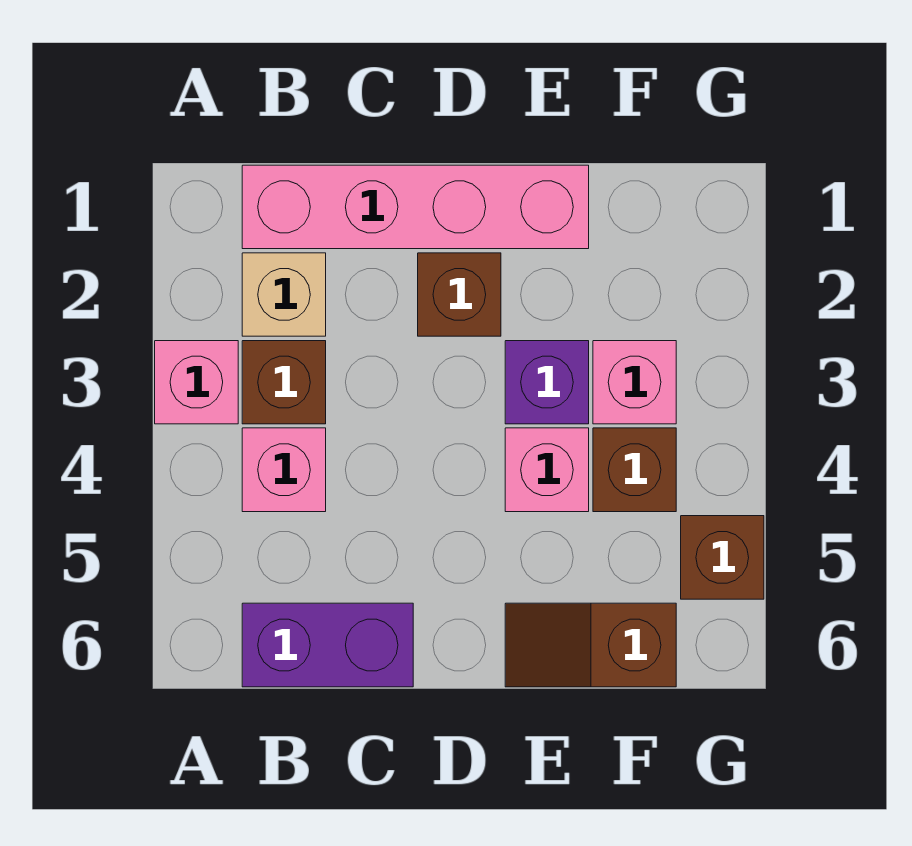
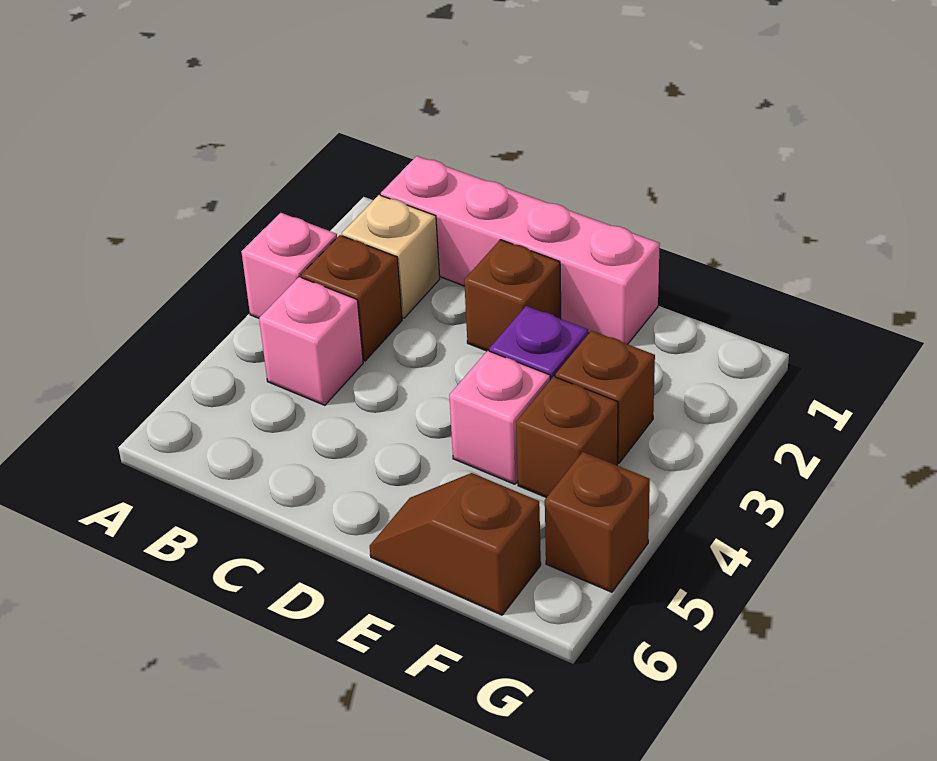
purple 1x2 brick [242,603,413,687] -> none
pink 1x1 brick [593,341,676,424] -> brown 1x1 brick [555,331,655,463]

